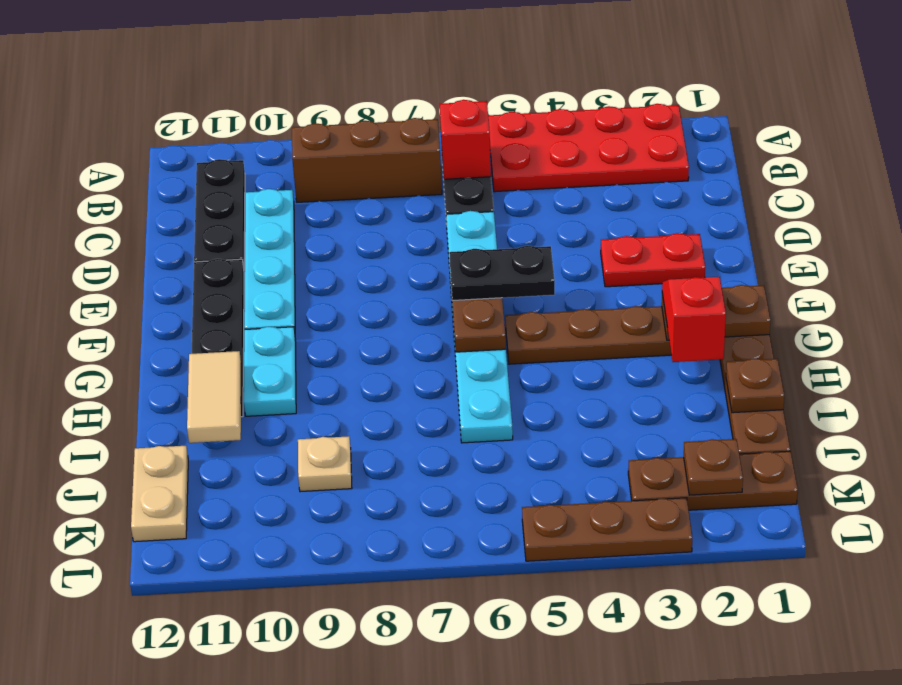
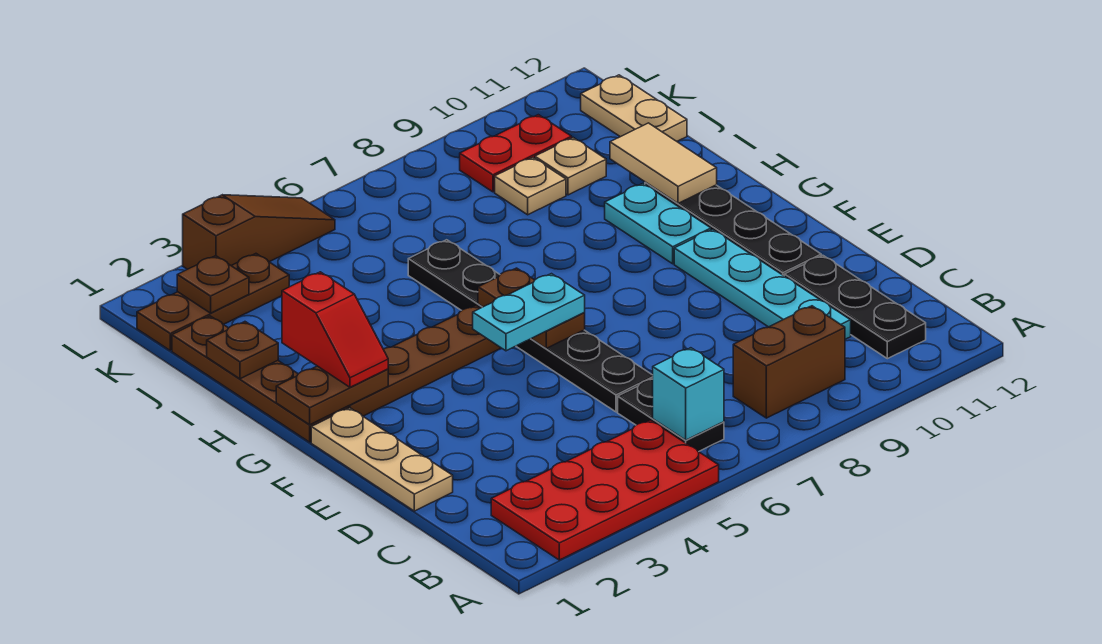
red 1x1 brick [440,100,491,179] -> cyan 1x1 brick [653,348,724,440]
brown 1x3 brick [292,118,442,202] -> brown 1x2 brick [733,306,845,418]
none -> tan 1x3 plate [311,408,453,511]
cyan 1x6 plate [446,211,513,443] -> black 1x6 plate [408,240,653,412]
red 1x2 plate [601,233,705,287] -> red 1x2 plate moved to [460,115,572,192]
black 1x2 plate [449,246,555,301] -> cyan 1x2 plate [473,274,585,351]
none -> tan 1x1 plate [535,138,606,195]
brown 1x3 plate [522,498,692,561] -> brown 1x3 slope [183,195,335,269]

